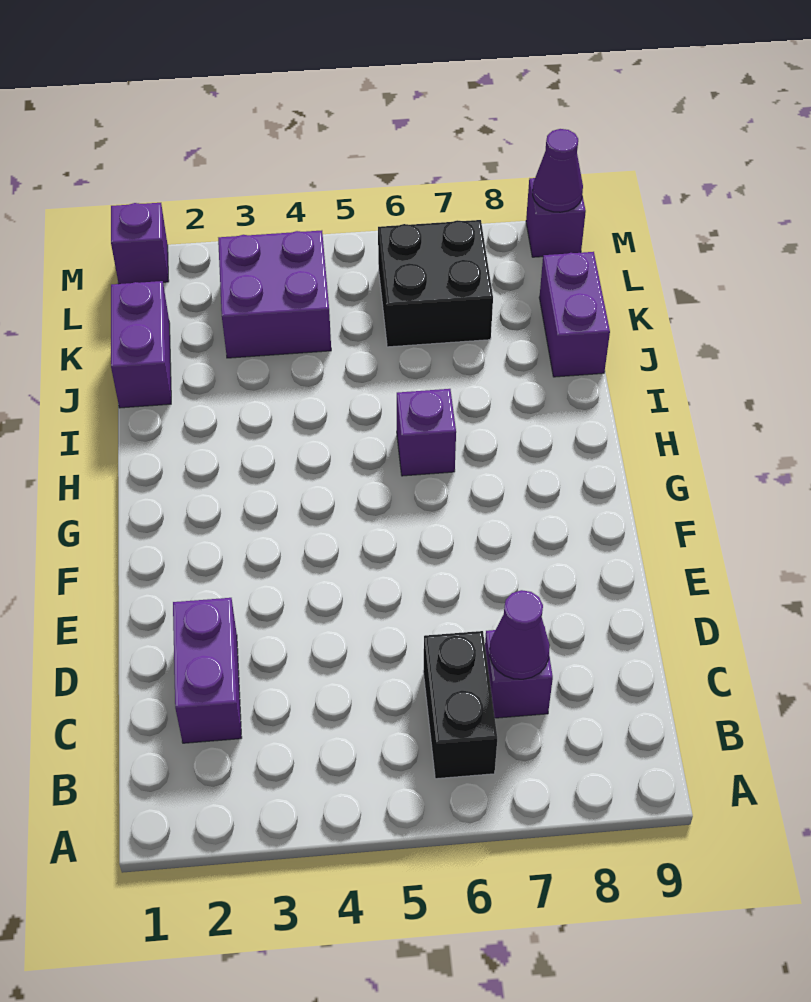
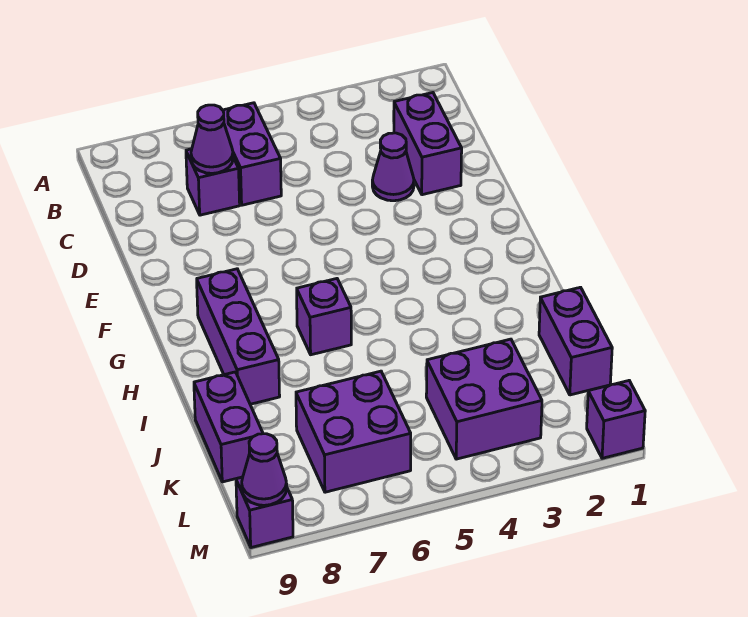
black 1x2 brick [423,631,497,779] -> purple 1x2 brick [223,103,281,205]
none -> purple 1x1 cone [372,133,414,201]
none -> purple 1x3 brick [197,269,280,404]
black 2x2 brick [378,220,493,347] -> purple 2x2 brick [296,371,411,492]

